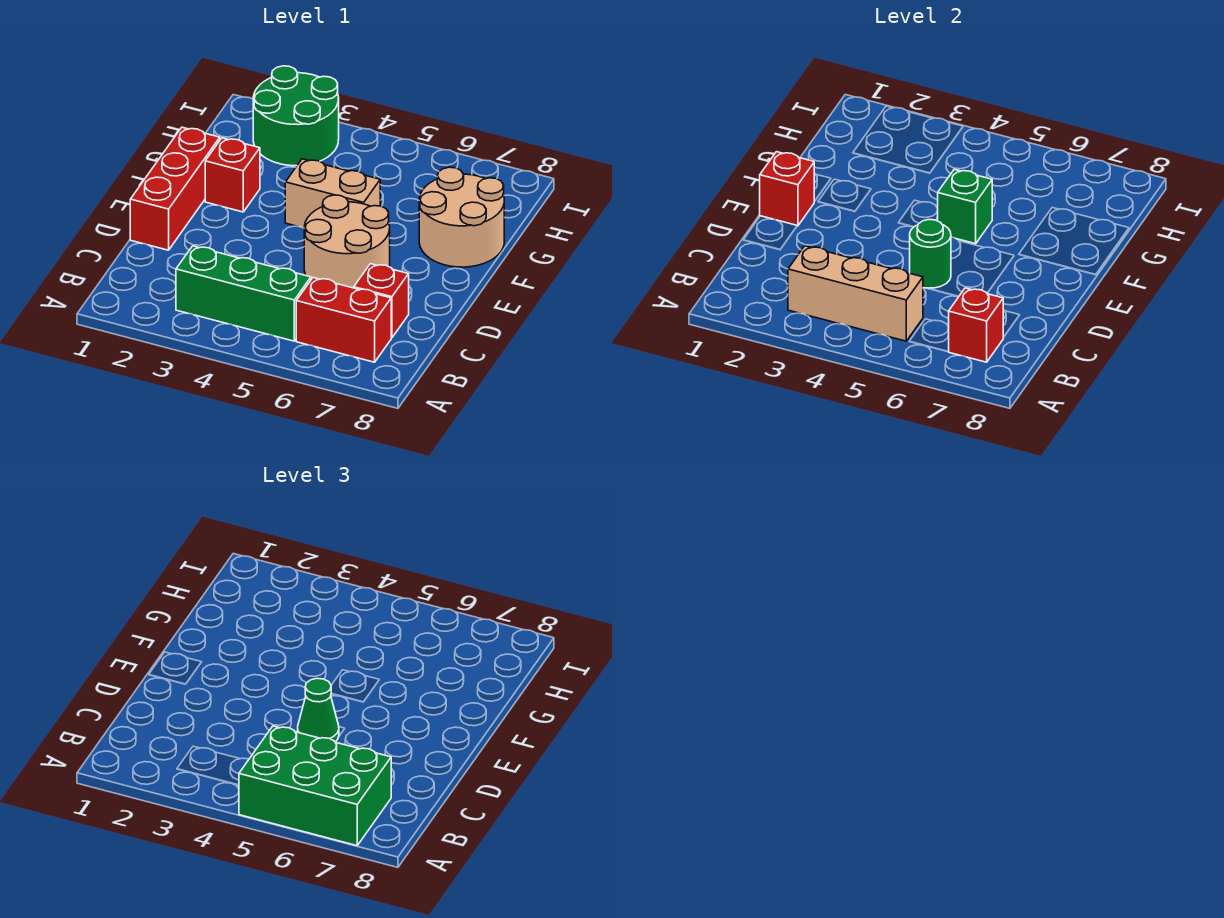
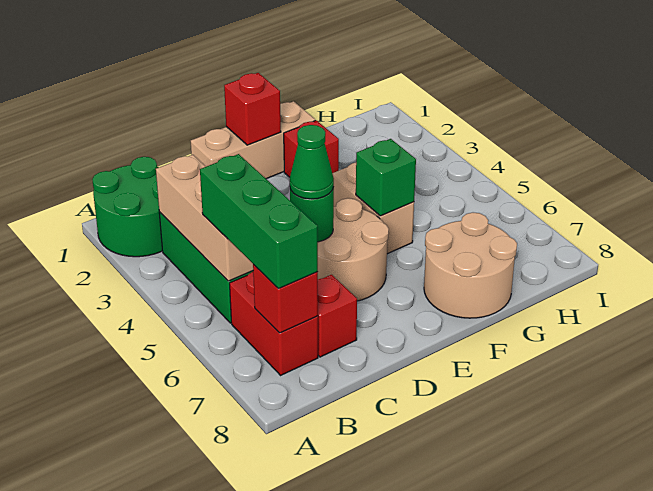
green 2x3 brick [239,726,391,846] -> green 1x3 brick [200,154,318,289]
red 1x3 brick [130,127,220,250] -> tan 1x3 brick [191,101,315,179]
green 2x2 round brick [253,66,339,166] -> green 2x2 round brick moved to [92,157,162,257]

